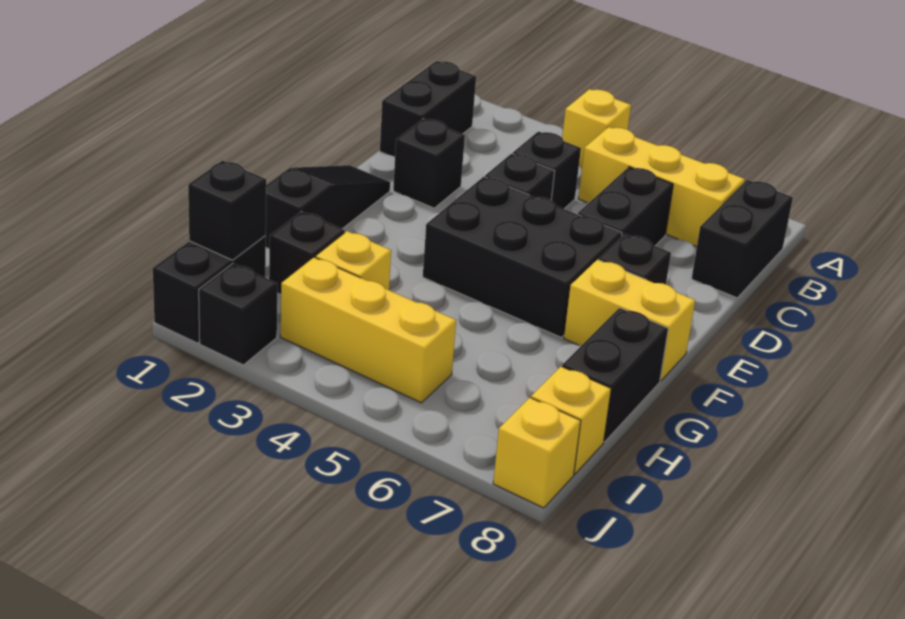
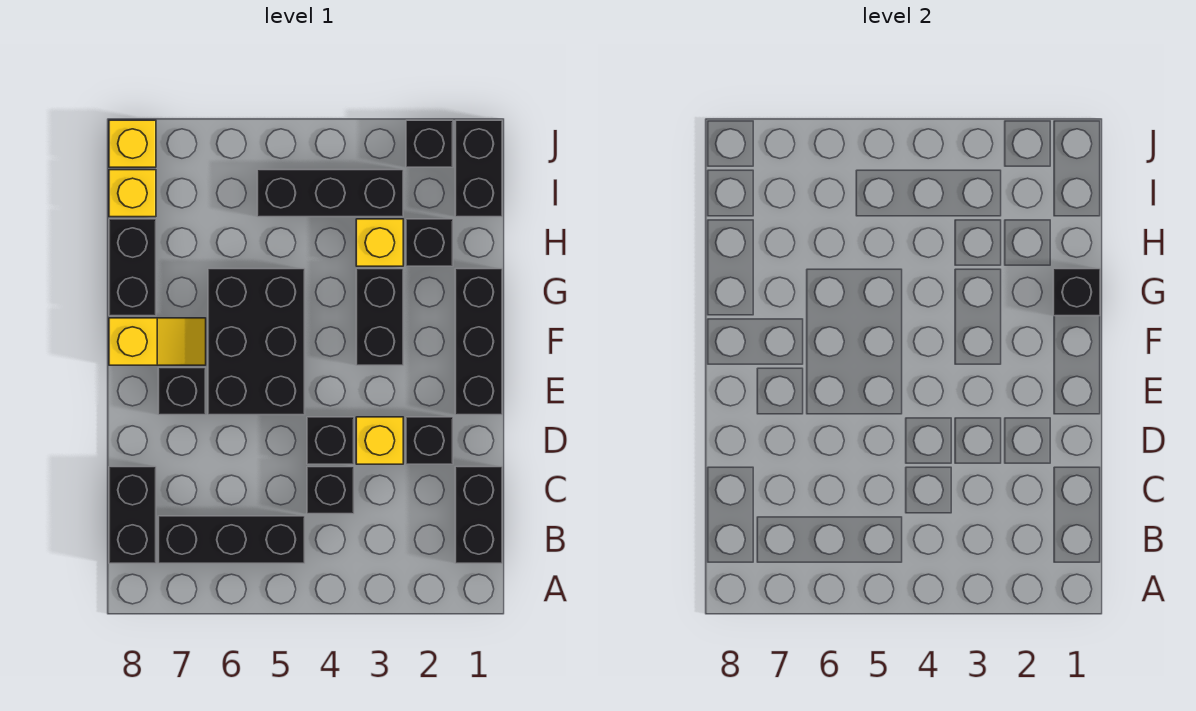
yellow 1x1 brick [562,89,631,168] -> yellow 1x1 brick moved to [356,417,403,464]
yellow 1x3 brick [578,127,745,247] -> black 1x3 brick [158,516,305,563]
black 1x2 brick [578,167,673,246] -> black 1x2 brick moved to [356,269,403,365]
black 1x3 slope [265,165,390,249] -> black 1x3 brick [455,269,502,415]
black 2x3 brick [423,177,622,338] -> black 2x3 brick turned to [208,269,305,415]
yellow 1x2 brick [564,260,695,381] -> yellow 1x2 slope [109,318,206,365]
black 1x1 brick [188,161,266,260] -> black 1x1 brick moved to [1053,269,1100,316]
yellow 1x3 brick [281,257,456,403] -> black 1x3 brick [257,170,403,217]

